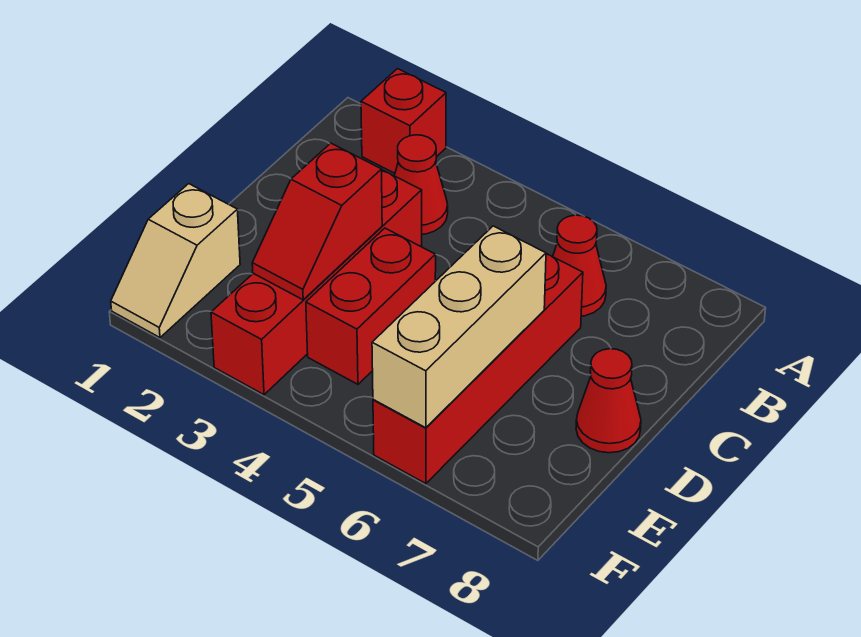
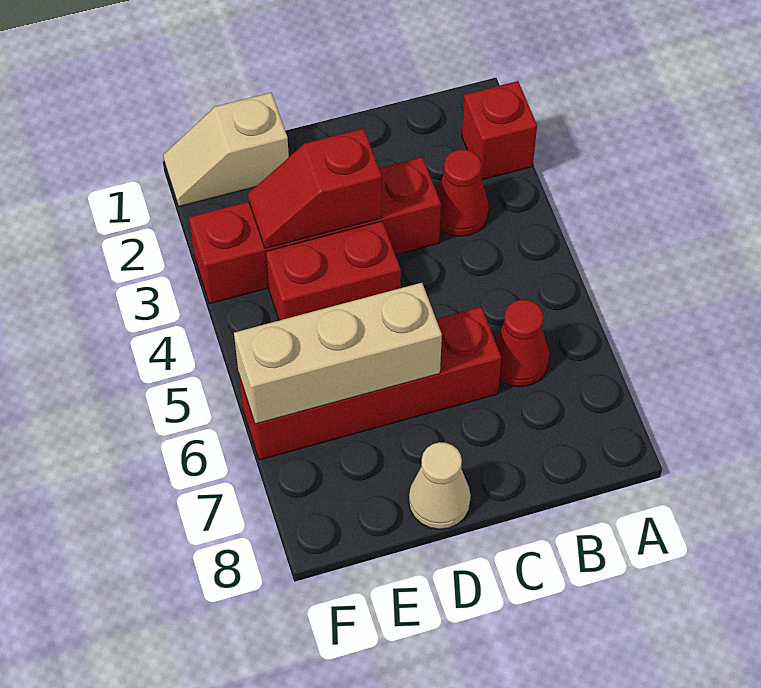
red 1x1 cone [576,349,641,453] -> tan 1x1 cone [409,442,471,529]

